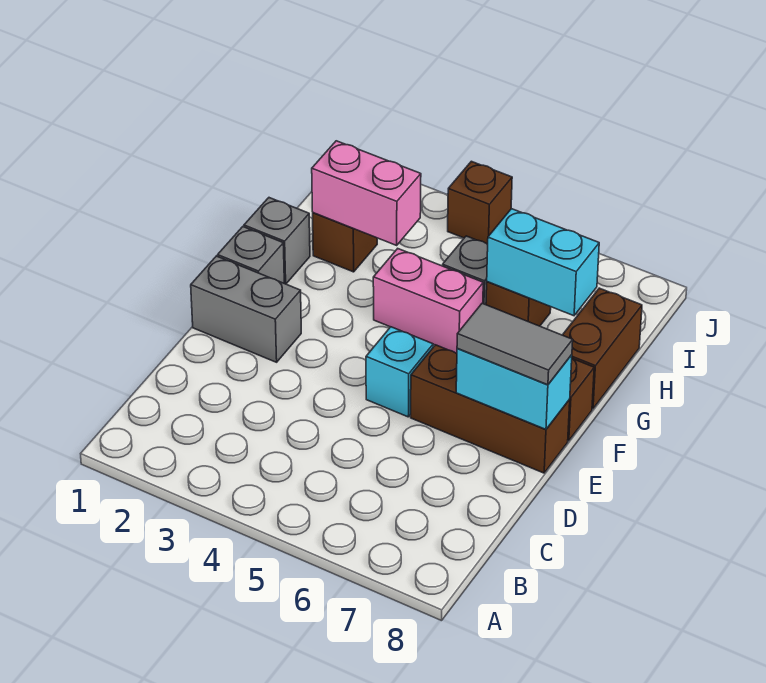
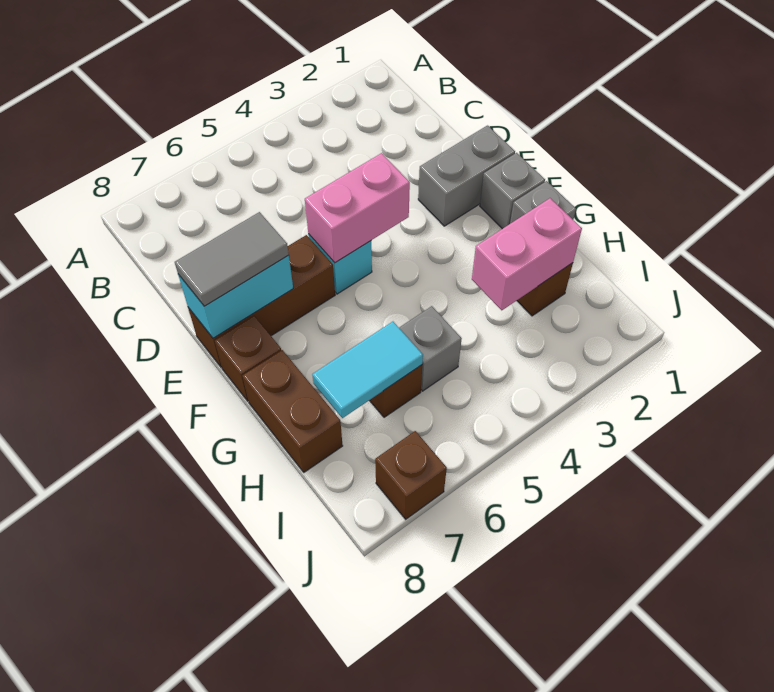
pink 1x2 brick [373,249,483,353] -> pink 1x2 brick moved to [305,153,410,263]
cyan 1x2 brick [487,209,599,316] -> cyan 1x2 tile [312,322,423,418]
brown 1x1 brick [448,161,512,244] -> brown 1x1 brick moved to [375,431,447,519]

